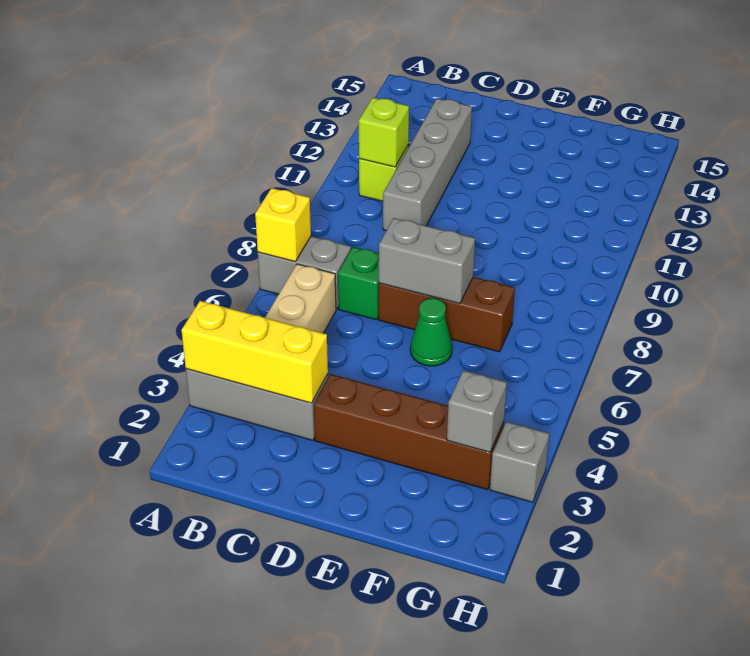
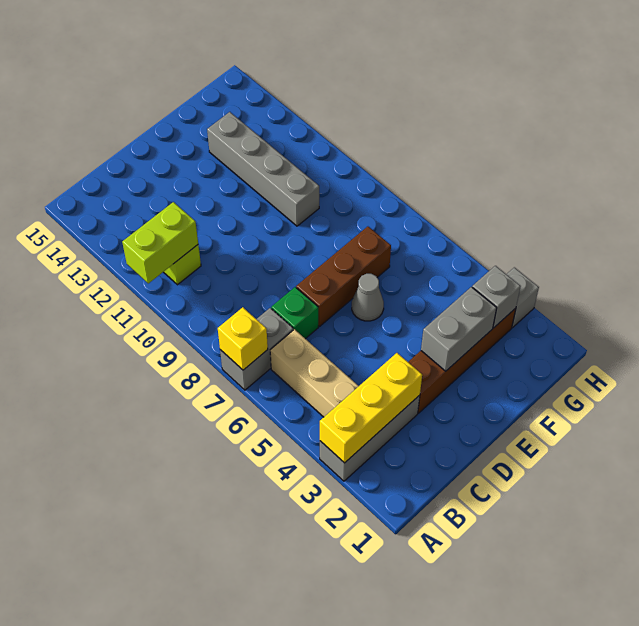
lime 1x1 brick [359,98,409,167] -> lime 1x2 brick [122,202,198,283]
grey 1x4 brick [383,98,472,230] -> grey 1x4 brick moved to [207,112,319,226]
grey 1x2 brick [379,218,475,304] -> grey 1x2 brick moved to [421,287,497,371]
green 1x1 cone [410,298,452,366] -> grey 1x1 cone [352,274,384,321]

